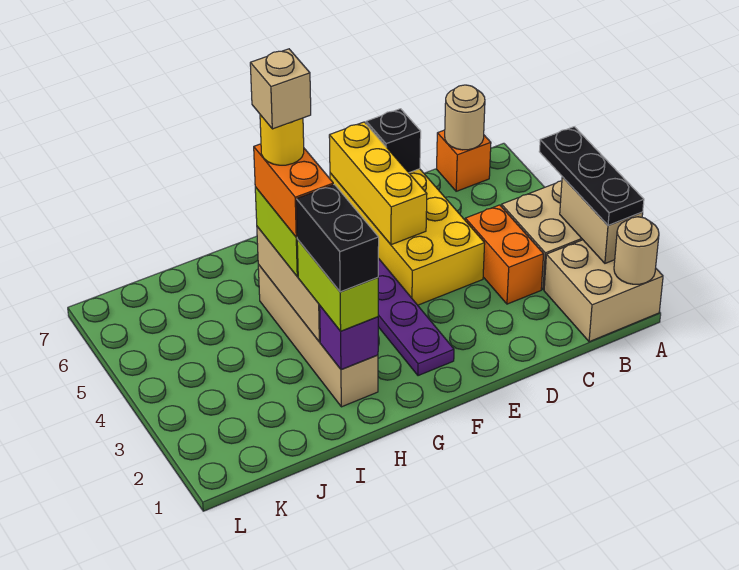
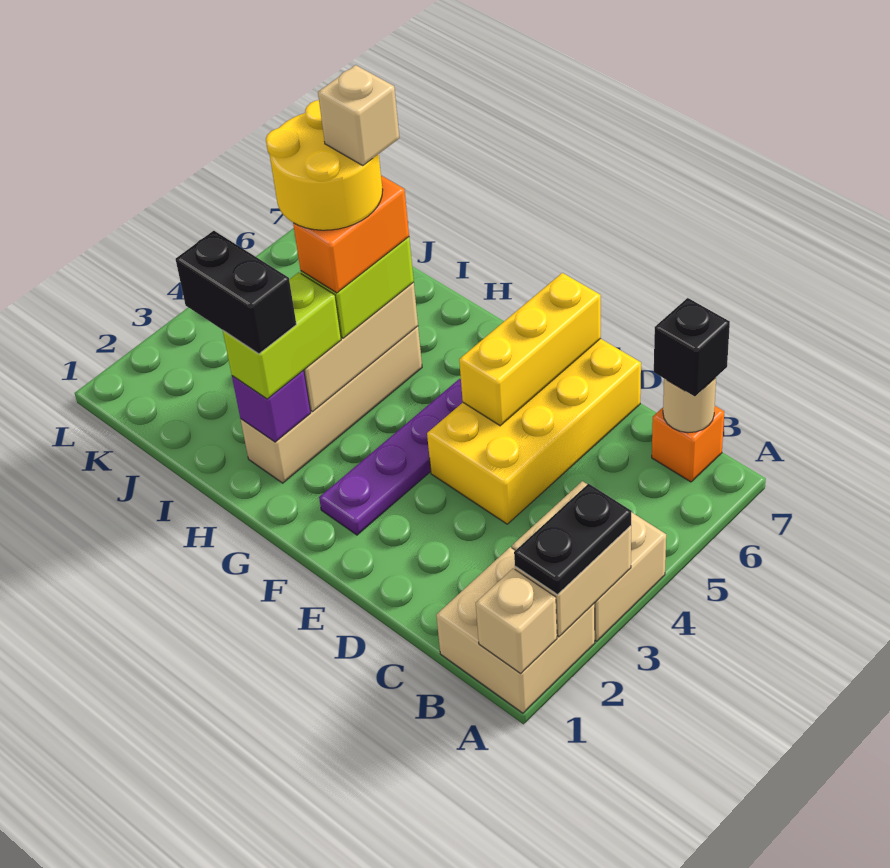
tan 1x1 round brick [614,217,659,284] -> tan 1x1 brick [476,568,557,674]
black 1x3 plate [539,127,644,226] -> black 1x2 plate [514,484,632,595]
orange 1x2 brick [465,205,544,304] -> none
black 1x1 brick [366,109,421,173] -> black 1x1 brick moved to [654,298,730,396]
black 1x2 brick [296,185,379,292] -> black 1x2 brick turned to [176,231,296,354]
yellow 1x1 round brick [260,115,304,165] -> yellow 2x2 round brick [266,100,383,230]

